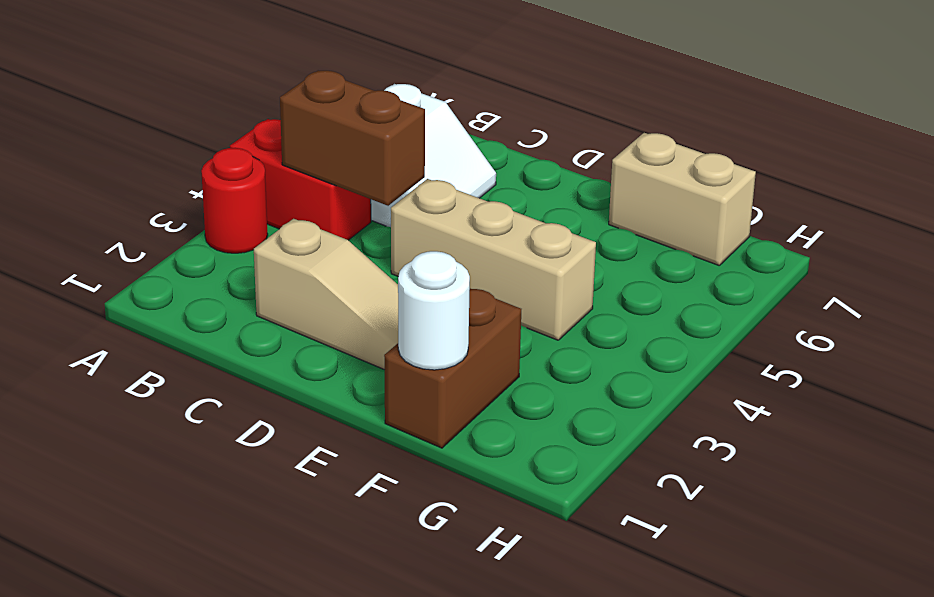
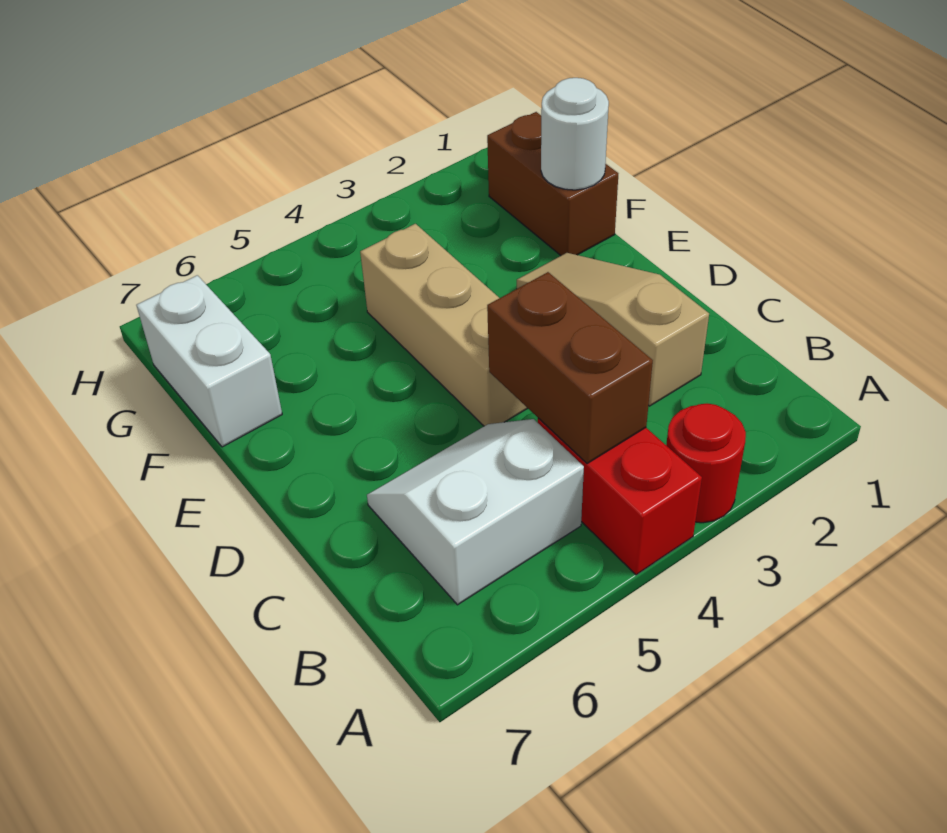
brown 1x2 brick [384,289,521,448] -> brown 1x2 brick turned to [487,112,618,255]
tan 1x2 brick [609,133,756,266] -> white 1x2 brick [136,275,282,447]

